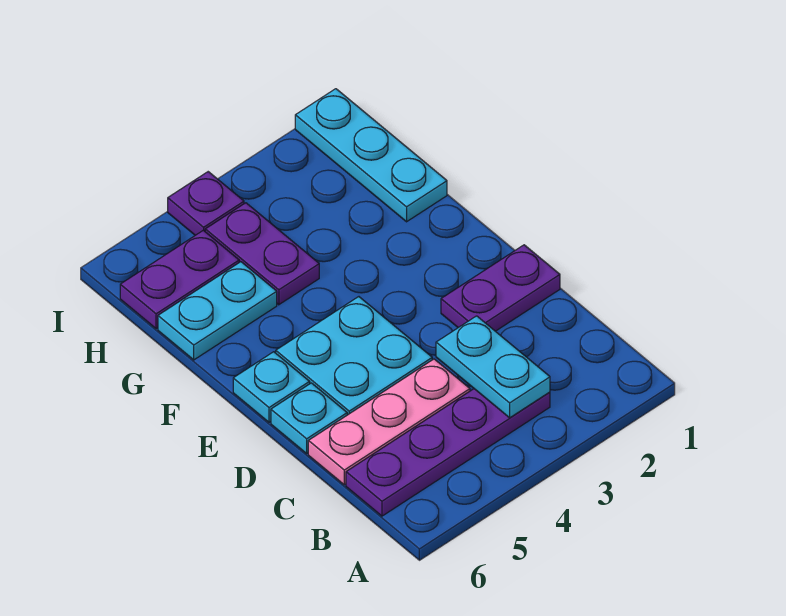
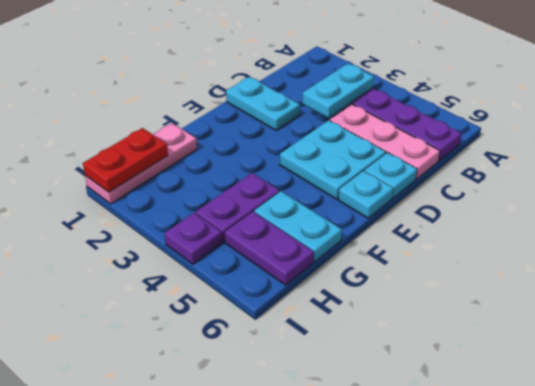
purple 1x2 plate [441,245,560,331] -> cyan 1x2 plate [226,77,300,131]
cyan 1x3 plate [295,89,447,222] -> pink 1x3 plate [85,123,197,204]
none -> red 1x2 plate [83,128,168,192]

